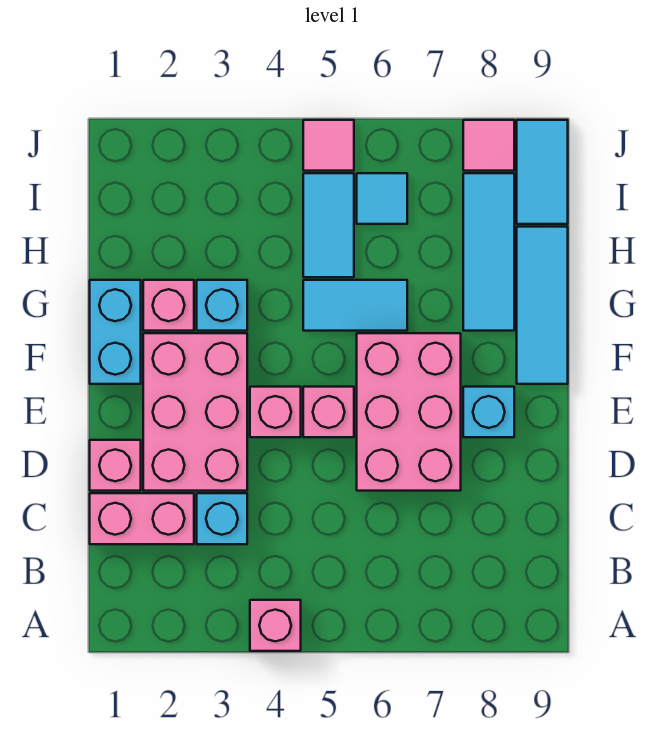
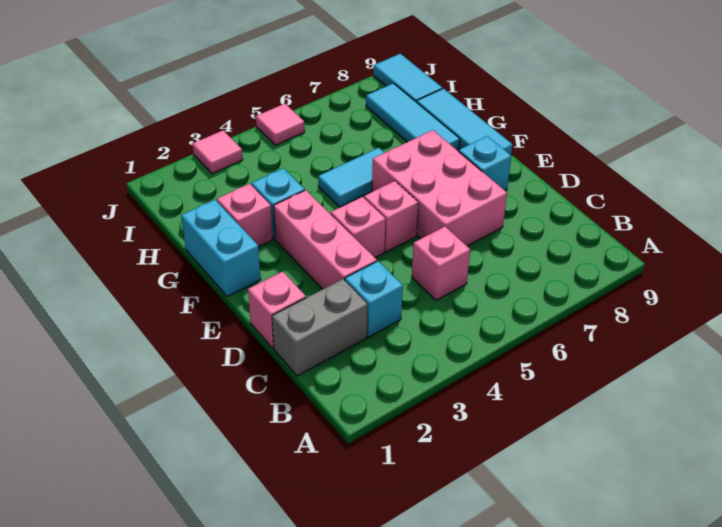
pink 1x1 brick [250,600,301,651] -> pink 1x1 brick moved to [412,227,470,300]
pink 1x2 brick [90,493,194,544] -> grey 1x2 brick [272,279,368,376]
pink 2x3 brick [143,333,247,491] -> pink 1x3 brick [274,190,377,289]
cyan 1x2 tile [303,173,354,277] -> none
cyan 1x1 tile [357,173,407,224] -> none
pink 1x1 tile [463,120,514,171] -> pink 1x1 tile moved to [192,130,243,174]

